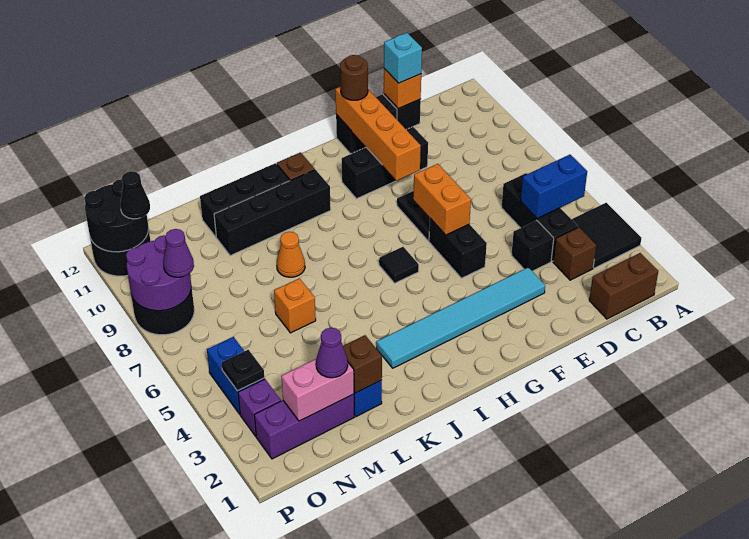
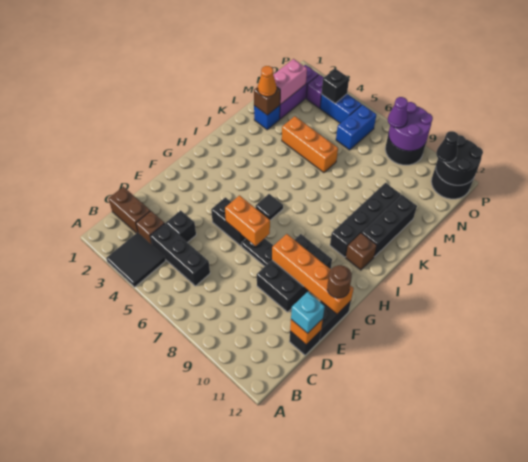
brown 1x2 brick [589,253,658,319] -> brown 1x2 brick turned to [108,187,150,233]
blue 1x2 brick [521,155,587,218] -> blue 1x2 brick moved to [336,105,376,150]
cyan 1x6 tile [377,267,545,368] -> none
black 1x3 brick [342,127,428,199] -> black 2x3 brick [257,234,332,312]
orange 1x1 cone [277,232,305,277] -> orange 1x1 cone moved to [258,66,277,97]
orange 1x1 brick [274,278,316,333] -> orange 1x3 brick [282,116,338,173]
purple 1x1 cone [316,328,348,378] -> none
black 1x1 plate [222,350,264,391] -> black 1x1 brick [321,69,349,103]

